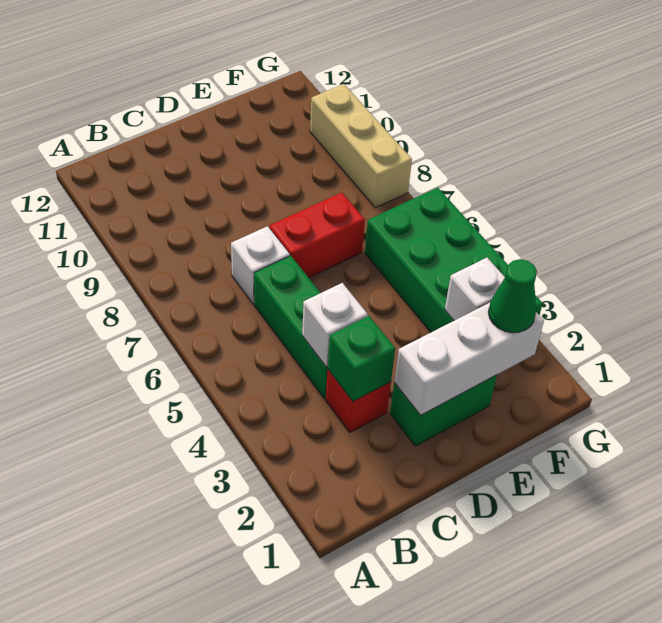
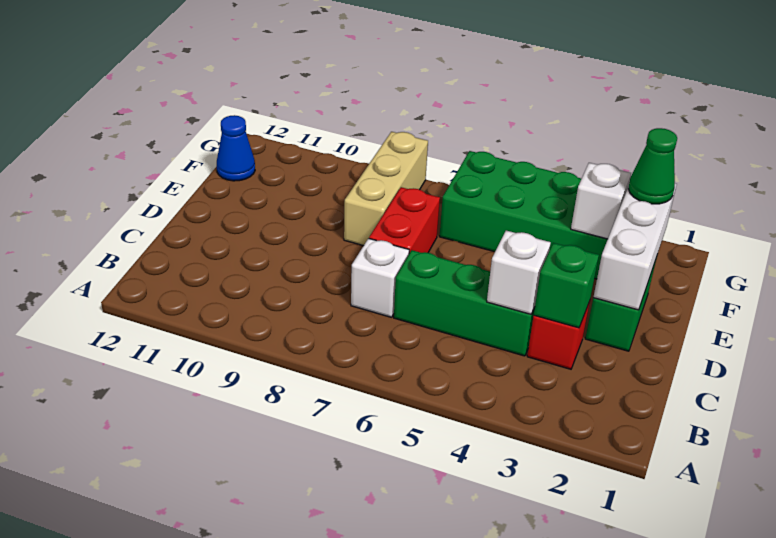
none -> blue 1x1 cone [217,115,255,181]
tan 1x3 brick [310,84,412,208] -> tan 1x3 brick turned to [344,132,428,246]

